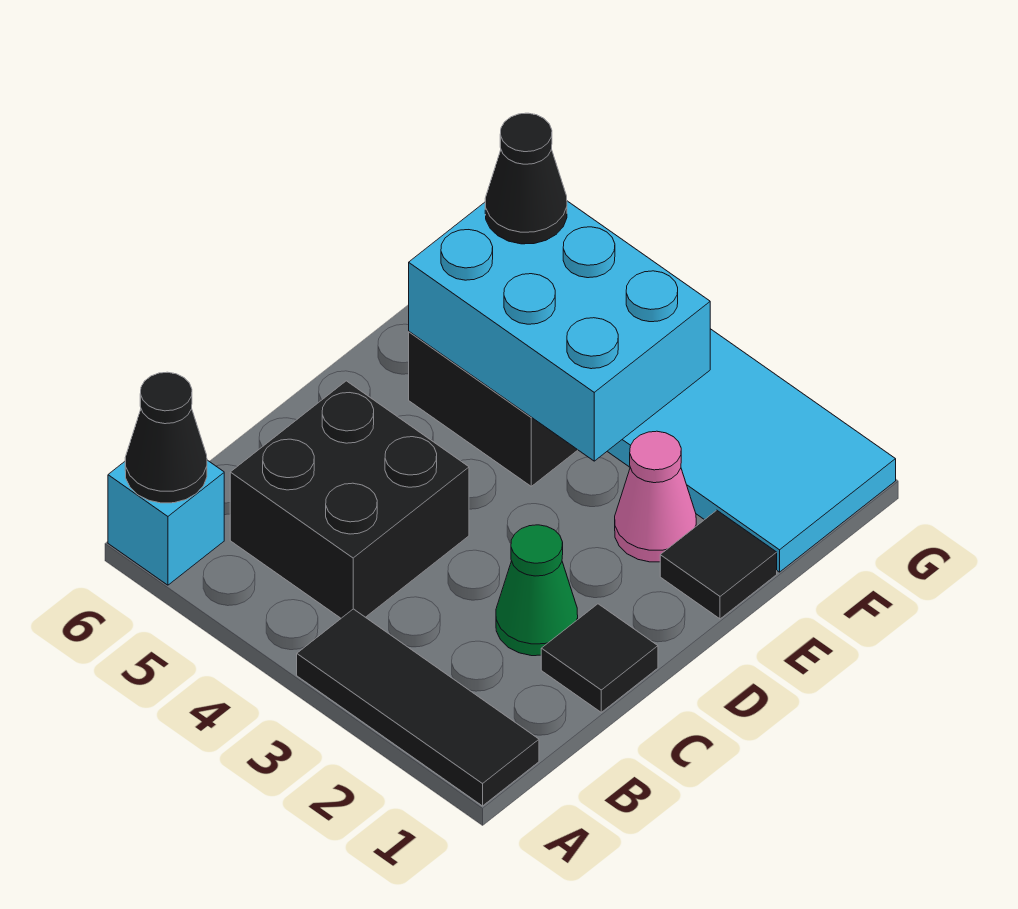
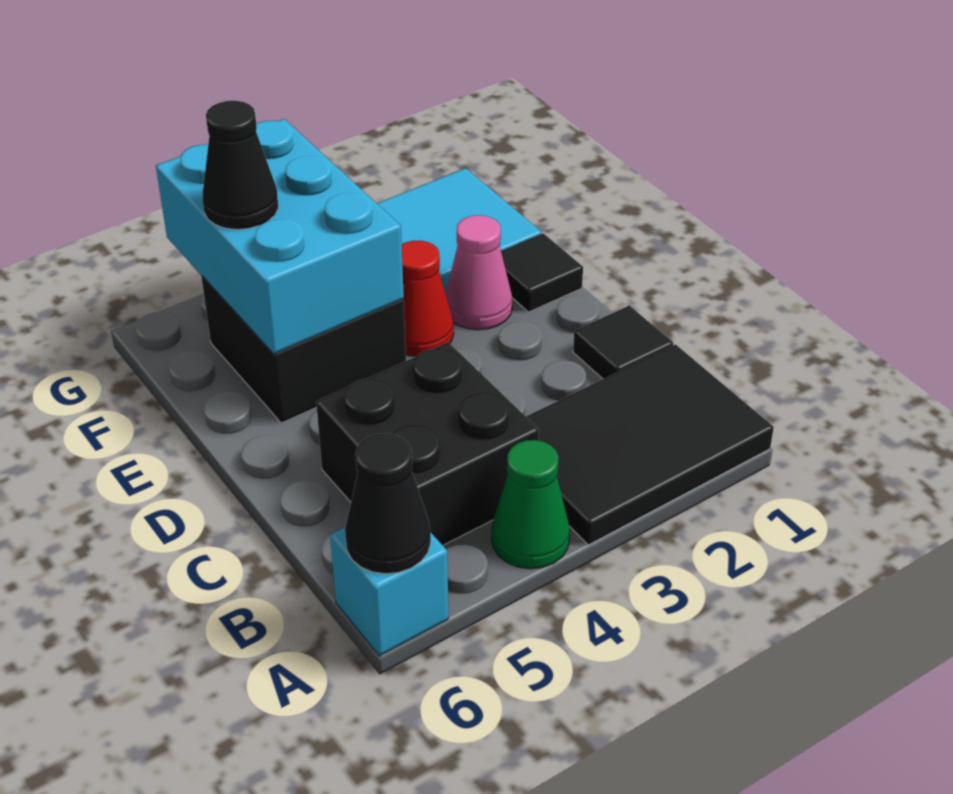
black 1x3 tile [297,609,539,806] -> black 2x3 tile [526,345,774,545]
green 1x1 cone [496,525,578,656] -> green 1x1 cone moved to [491,440,570,569]
none -> red 1x1 cone [402,240,454,356]
cyan 2x3 brick [409,201,710,461] -> cyan 2x3 brick turned to [156,119,404,354]

